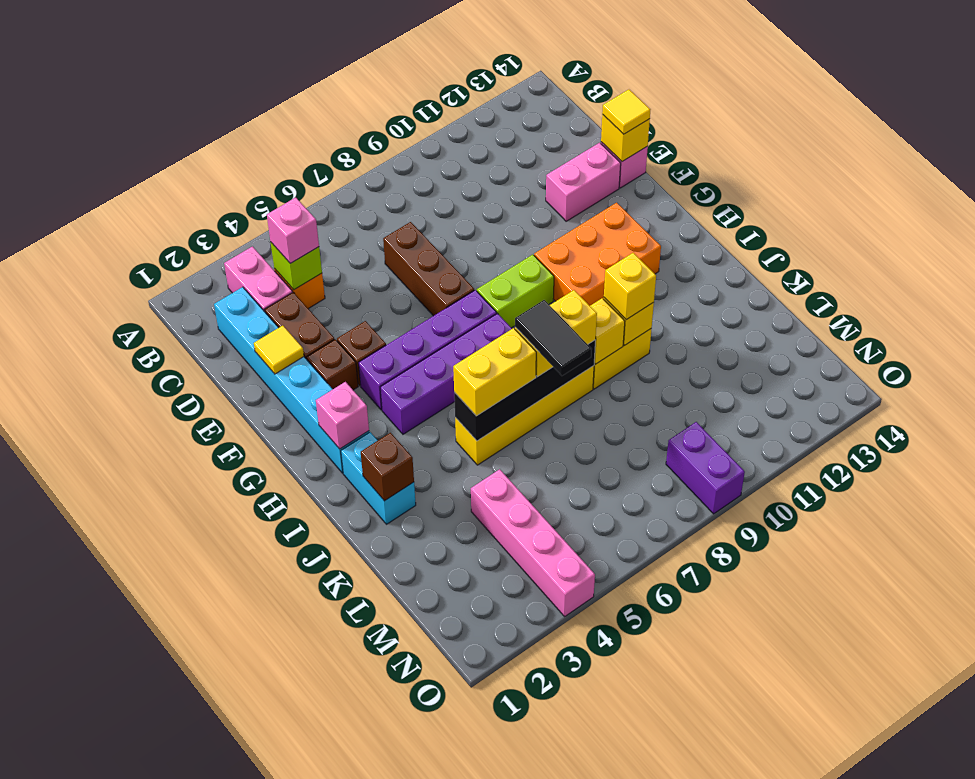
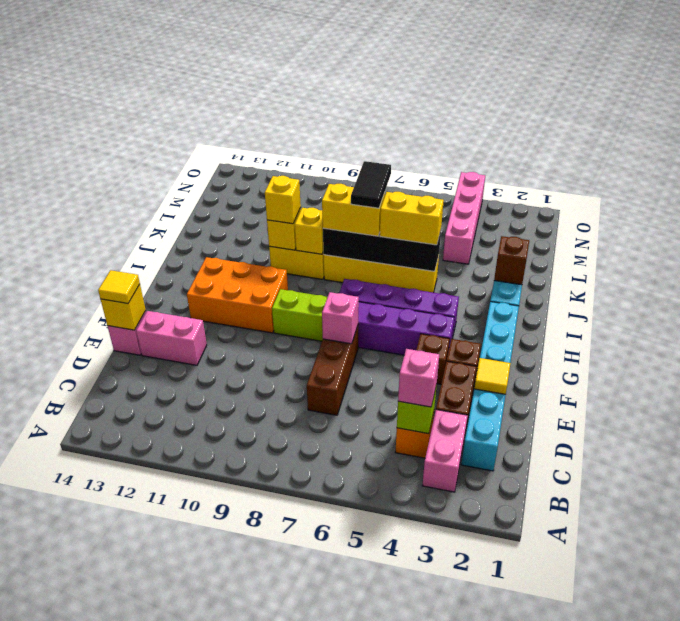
pink 1x1 brick [316,382,369,449] -> pink 1x1 brick moved to [322,292,359,344]
purple 1x2 brick [666,422,745,514] -> none

